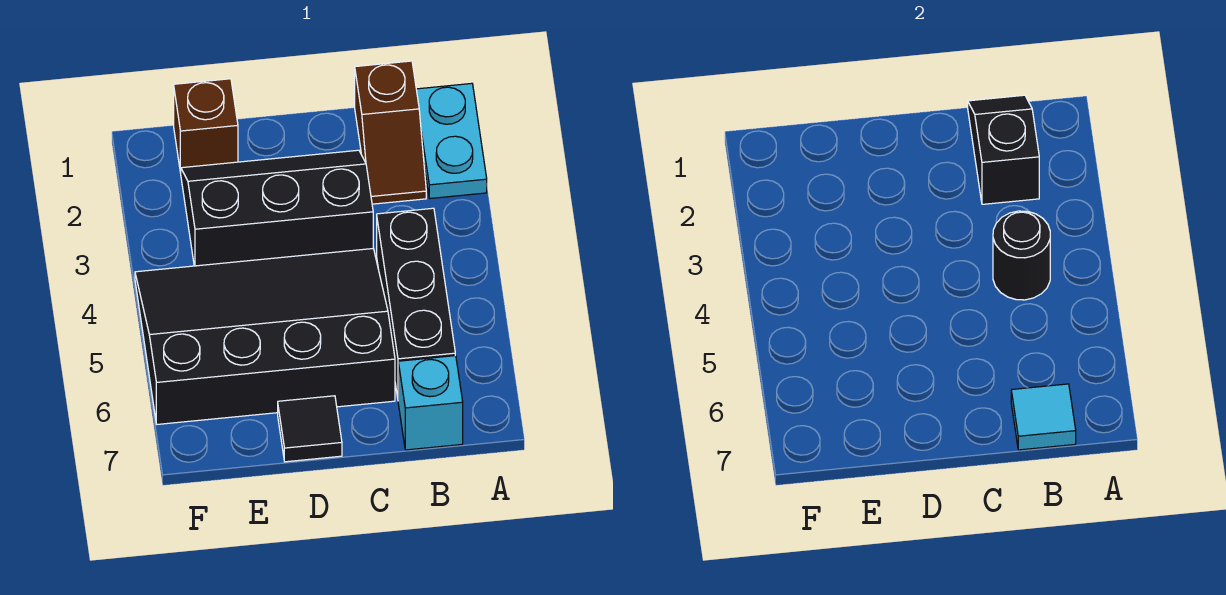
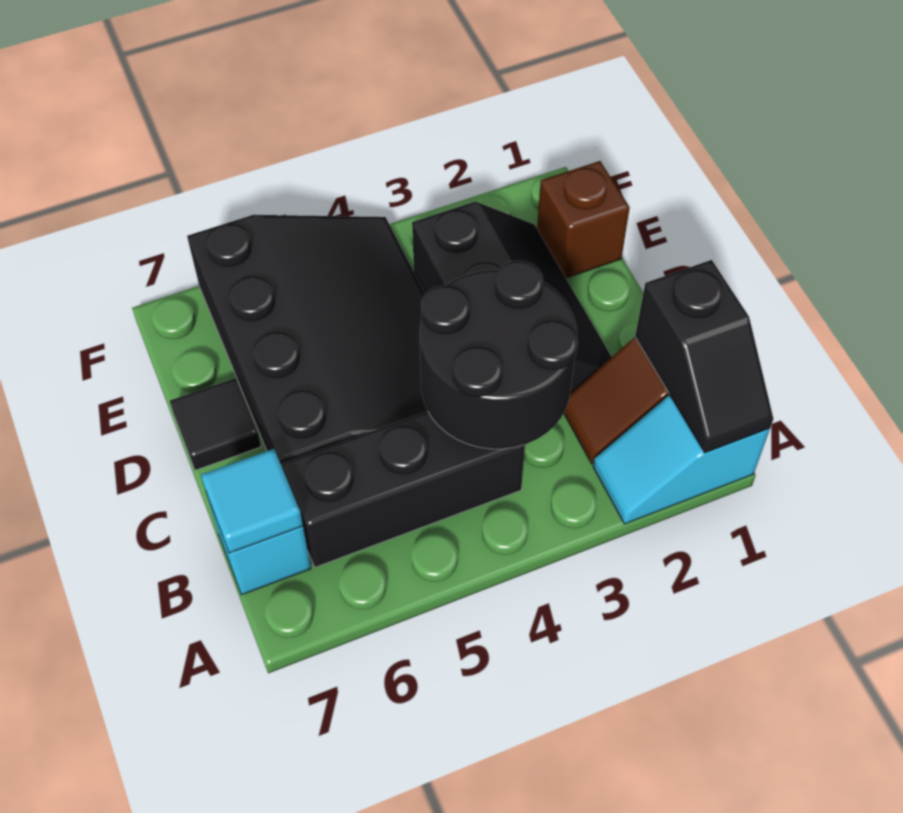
cyan 1x2 plate [416,83,487,198] -> cyan 1x2 slope [593,395,770,524]
black 1x2 slope [968,95,1039,204] -> black 1x2 slope turned to [635,260,773,453]
black 1x1 round brick [993,211,1050,300] -> black 2x2 round brick [420,261,578,449]

